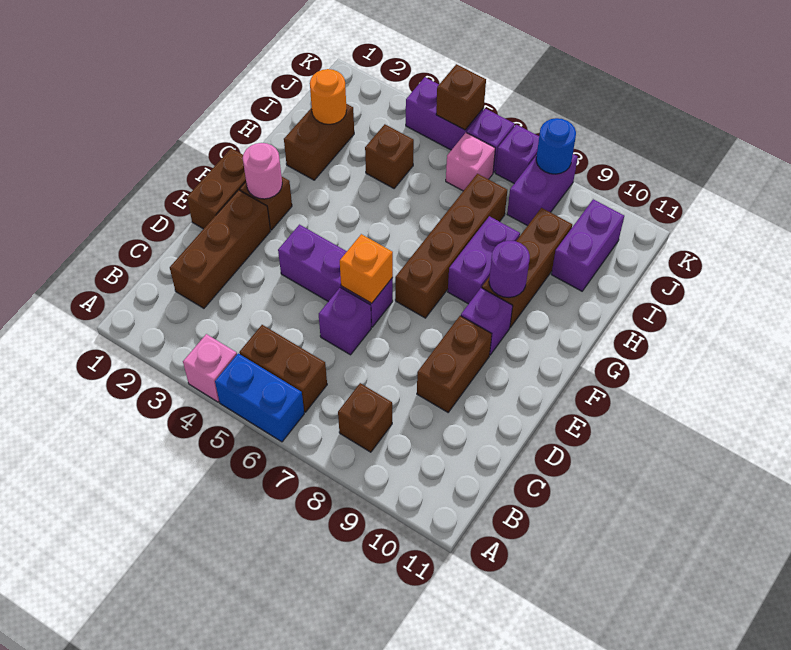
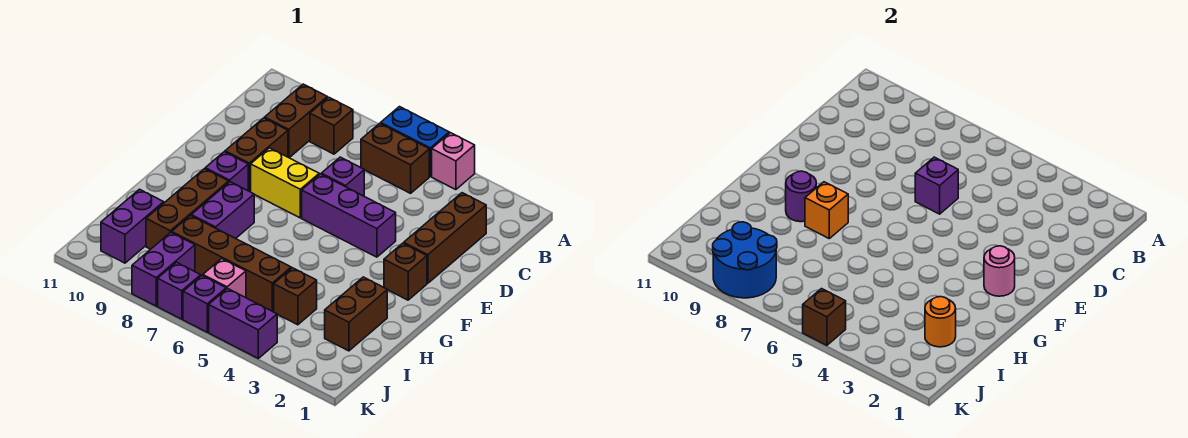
none -> purple 1x1 brick [915,157,958,214]
brown 1x2 brick [187,148,246,229] -> brown 1x2 brick moved to [265,84,327,158]
orange 1x1 brick [340,234,393,303] -> orange 1x1 brick moved to [805,182,848,238]
none -> yellow 1x2 brick [251,148,319,218]
brown 1x4 brick [395,174,507,318] -> brown 1x4 brick turned to [172,216,291,311]
blue 1x1 round brick [536,118,576,174] -> blue 2x2 round brick [713,222,777,298]

